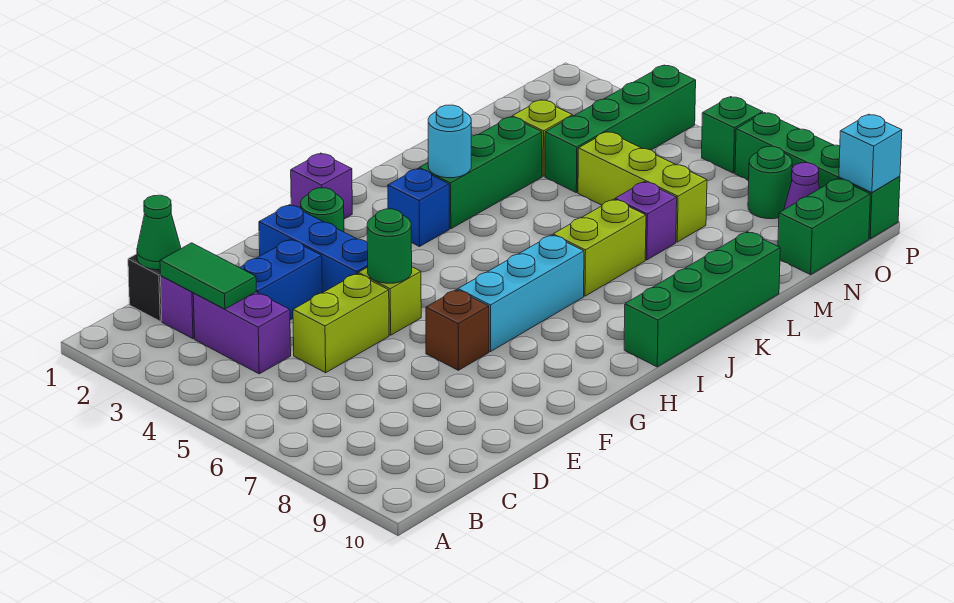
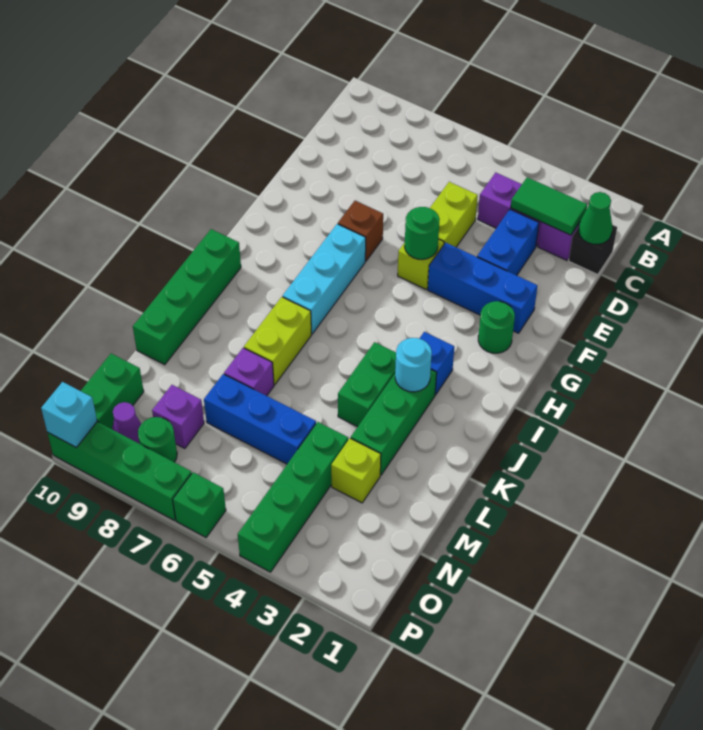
purple 1x1 brick [291,153,352,219] -> purple 1x1 brick moved to [152,385,204,448]
none -> green 1x2 brick [338,342,396,427]
lime 1x3 brick [578,132,707,242] -> blue 1x3 brick [204,374,316,464]

